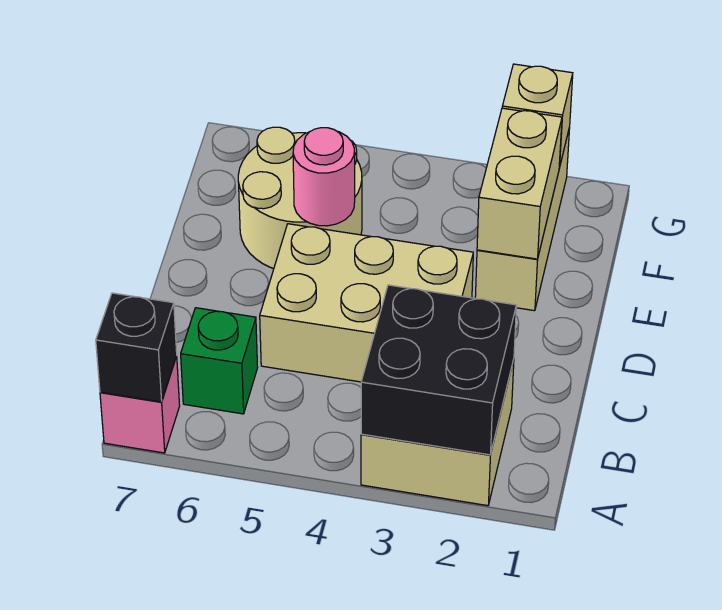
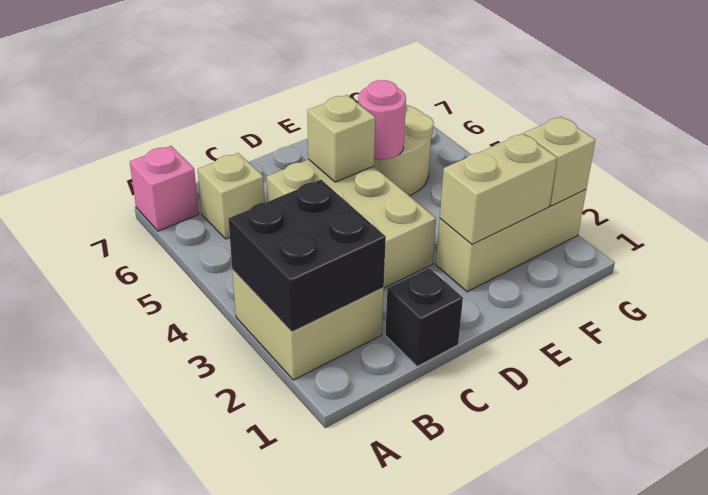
black 1x1 brick [96,293,177,402] -> black 1x1 brick moved to [385,268,463,366]
green 1x1 brick [181,308,258,414] -> tan 1x1 brick [198,153,264,239]
none -> tan 1x1 brick [307,95,375,182]

